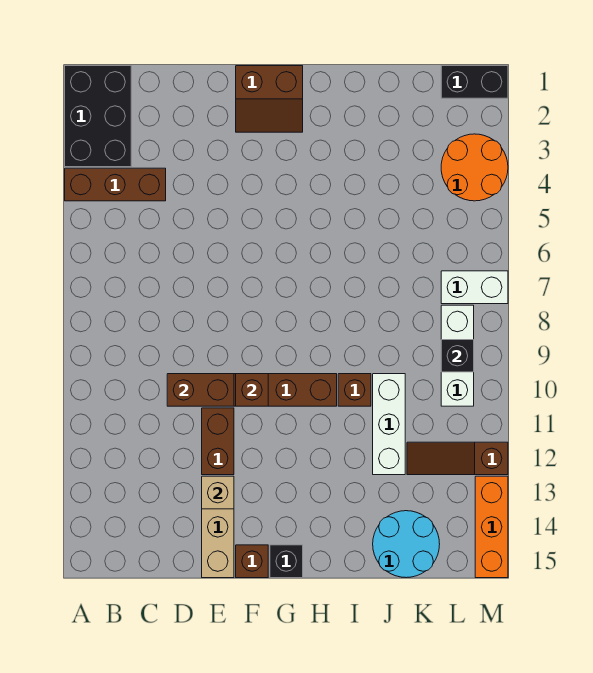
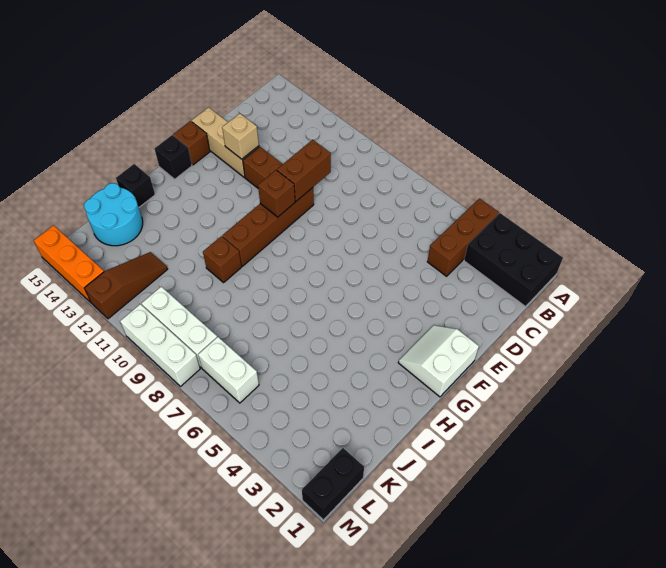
brown 2x2 slope [236,66,303,132] -> white 2x2 slope [398,325,479,397]
white 1x3 brick [373,374,405,475] -> white 1x3 brick moved to [120,304,200,386]
orange 2x2 round brick [441,134,508,201] -> none
white 1x2 brick [441,271,508,304] -> white 1x2 brick turned to [198,337,259,403]
black 1x1 brick [441,340,474,372] -> black 1x1 brick moved to [116,164,155,207]

